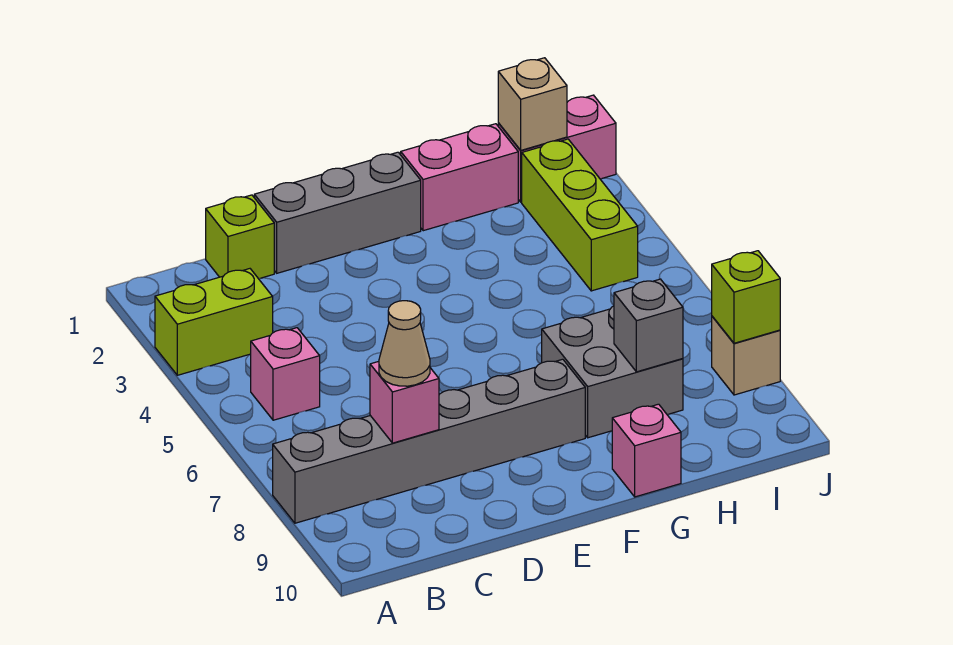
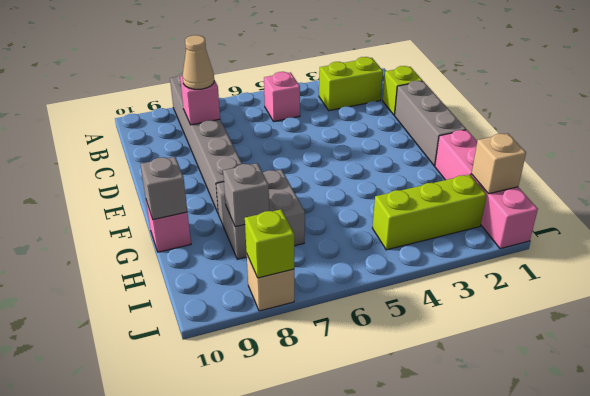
lime 1x2 brick [155,269,273,375] -> lime 1x2 brick turned to [319,57,383,111]
none -> grey 1x1 brick [140,157,187,220]

